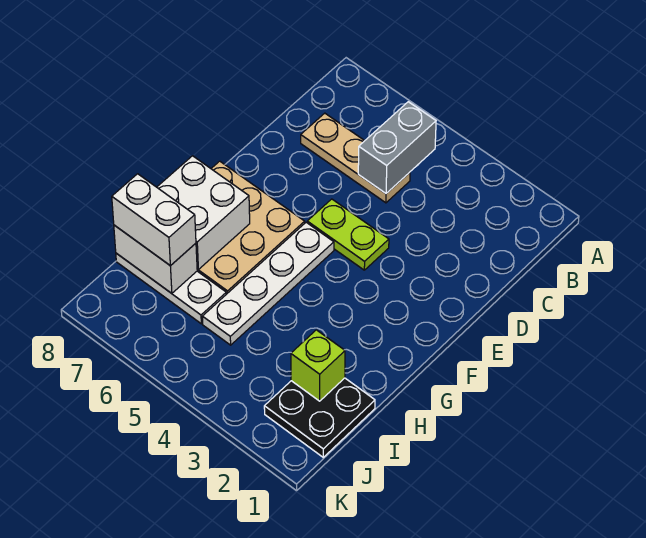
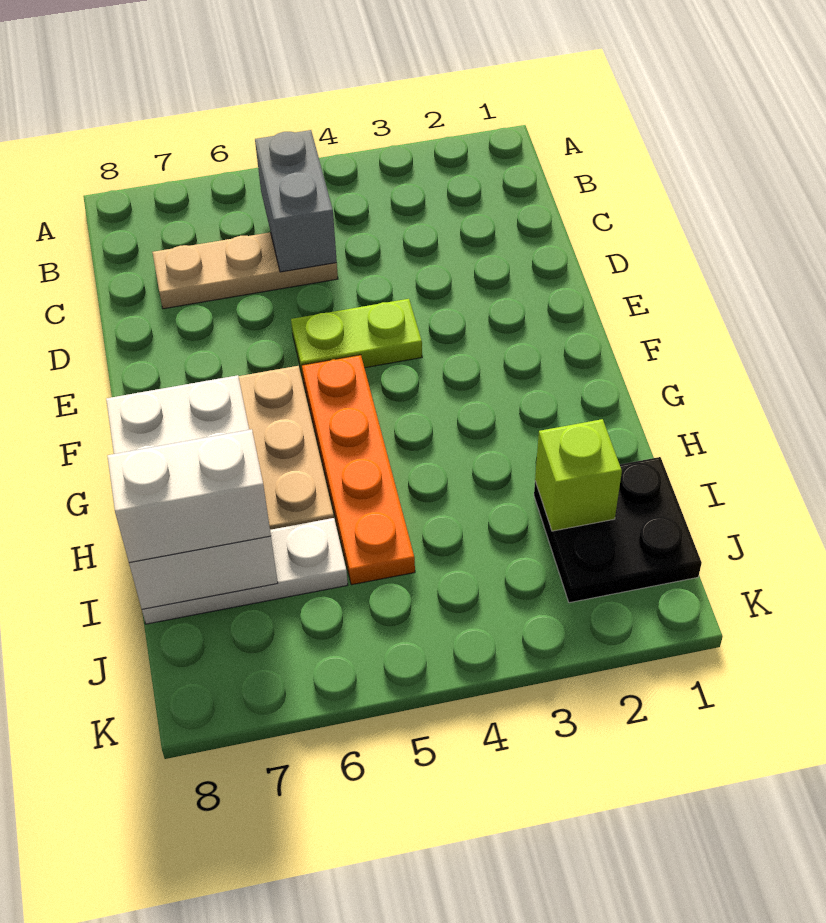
white 1x4 plate [202,222,334,345] -> orange 1x4 plate [302,355,415,585]

